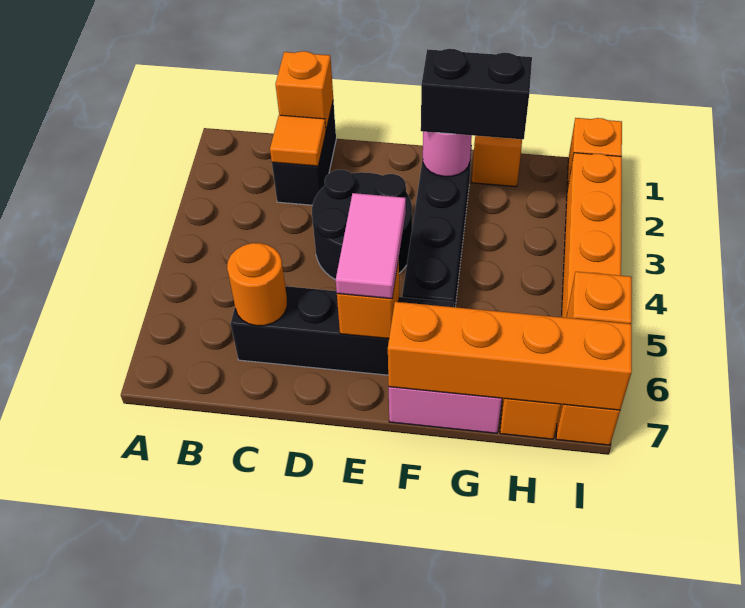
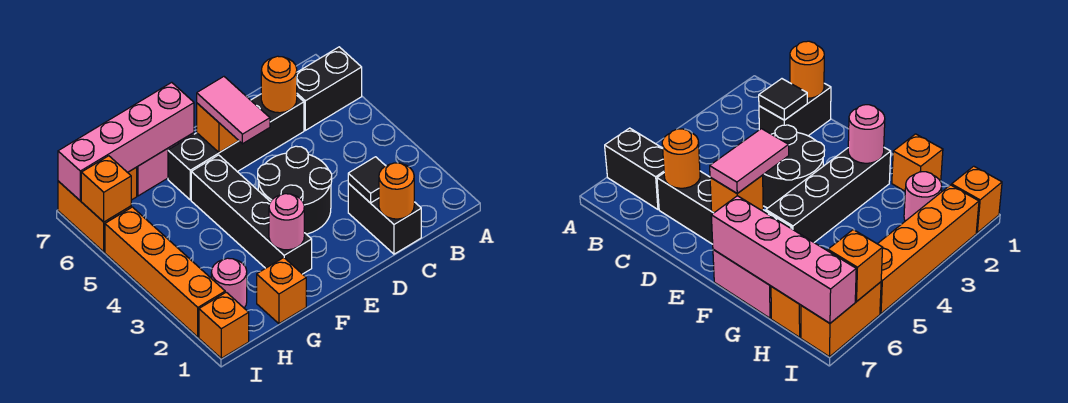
orange 1x1 brick [275,51,333,130] -> orange 1x1 round brick [379,163,414,219]
orange 1x1 tile [270,115,326,166] -> black 1x1 tile [348,157,385,203]
black 1x2 brick [421,49,532,139] -> black 1x2 brick moved to [297,47,362,130]
orange 1x4 brick [388,302,632,410] -> pink 1x4 brick [58,82,194,201]
none -> pink 1x1 round brick [211,258,247,308]

